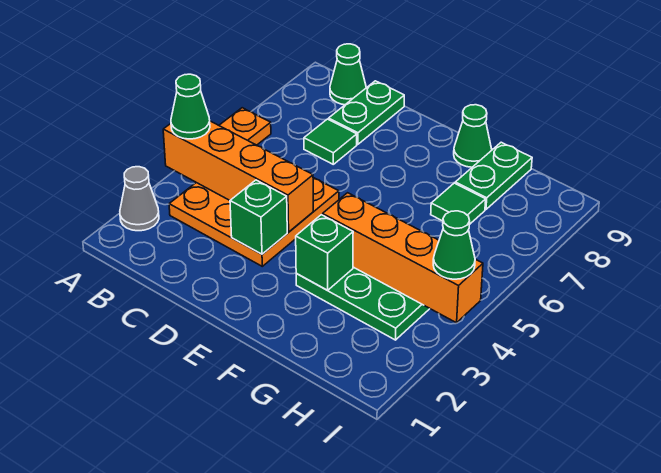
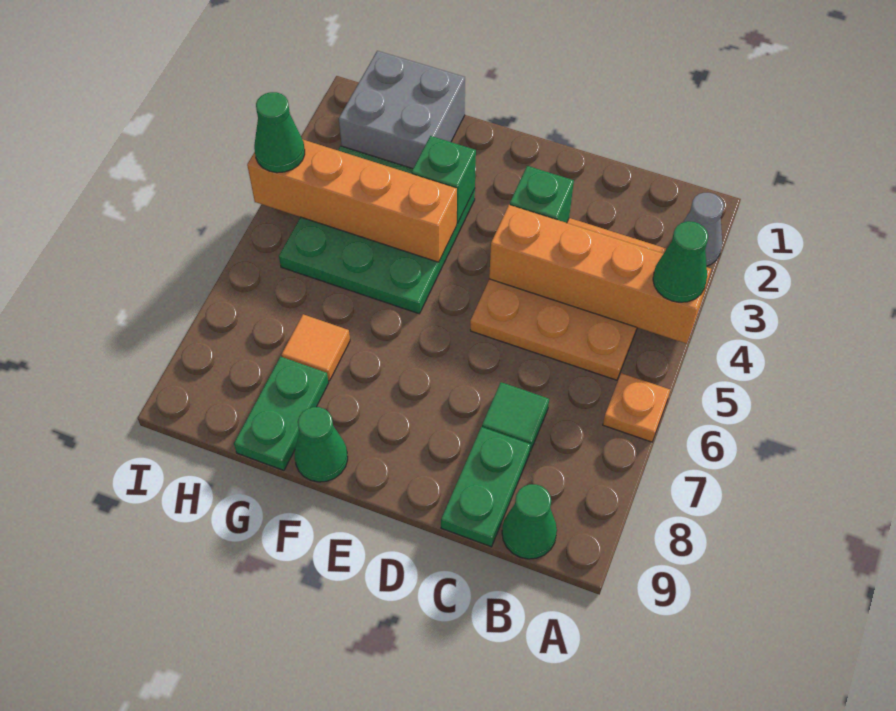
none -> grey 2x2 brick [339,51,465,168]
green 1x1 tile [431,183,486,225] -> orange 1x1 tile [282,314,350,381]

